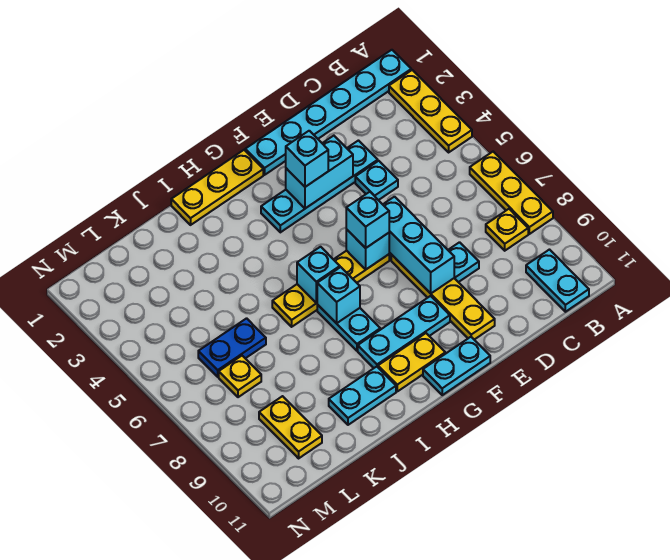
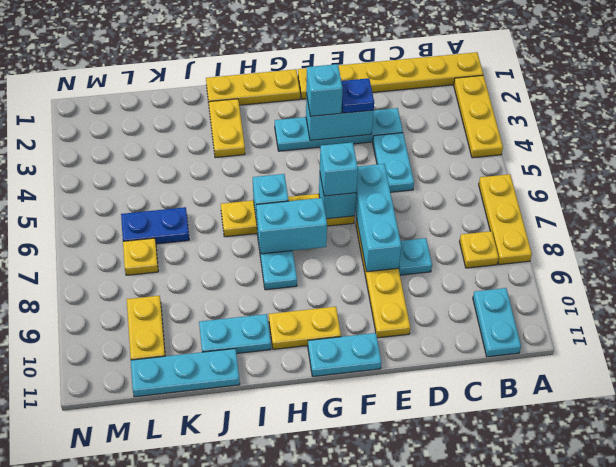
cyan 1x6 plate [245,50,411,175] -> yellow 1x6 plate [298,52,483,99]
cyan 1x1 plate [355,161,398,200] -> cyan 1x2 plate [373,133,414,192]
none -> blue 1x1 plate [341,78,374,113]
cyan 1x3 plate [358,296,450,368] -> cyan 1x3 plate moved to [131,349,240,397]
cyan 1x1 brick [317,267,360,323] -> cyan 1x2 brick [256,198,327,254]
none -> yellow 1x2 plate [209,99,245,158]

